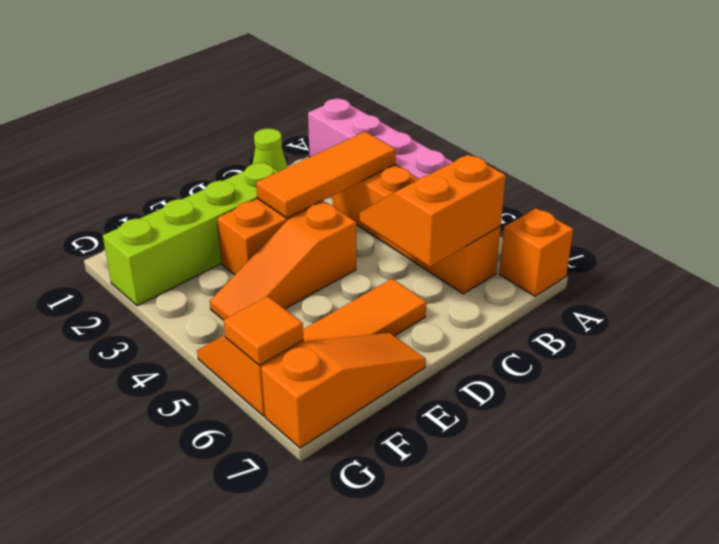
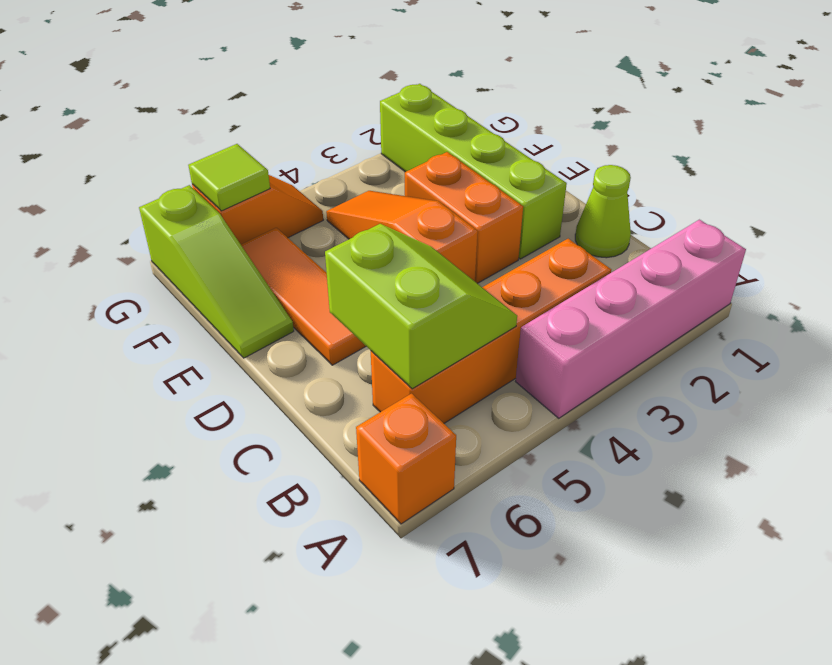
orange 1x3 tile [256,132,396,218] -> none
orange 2x2 slope [360,155,506,267] -> lime 2x2 slope [325,224,517,389]
orange 1x3 slope [261,333,426,448] -> lime 1x3 slope [139,185,294,358]
orange 1x1 tile [224,296,304,365] -> lime 1x1 tile [188,144,270,211]

